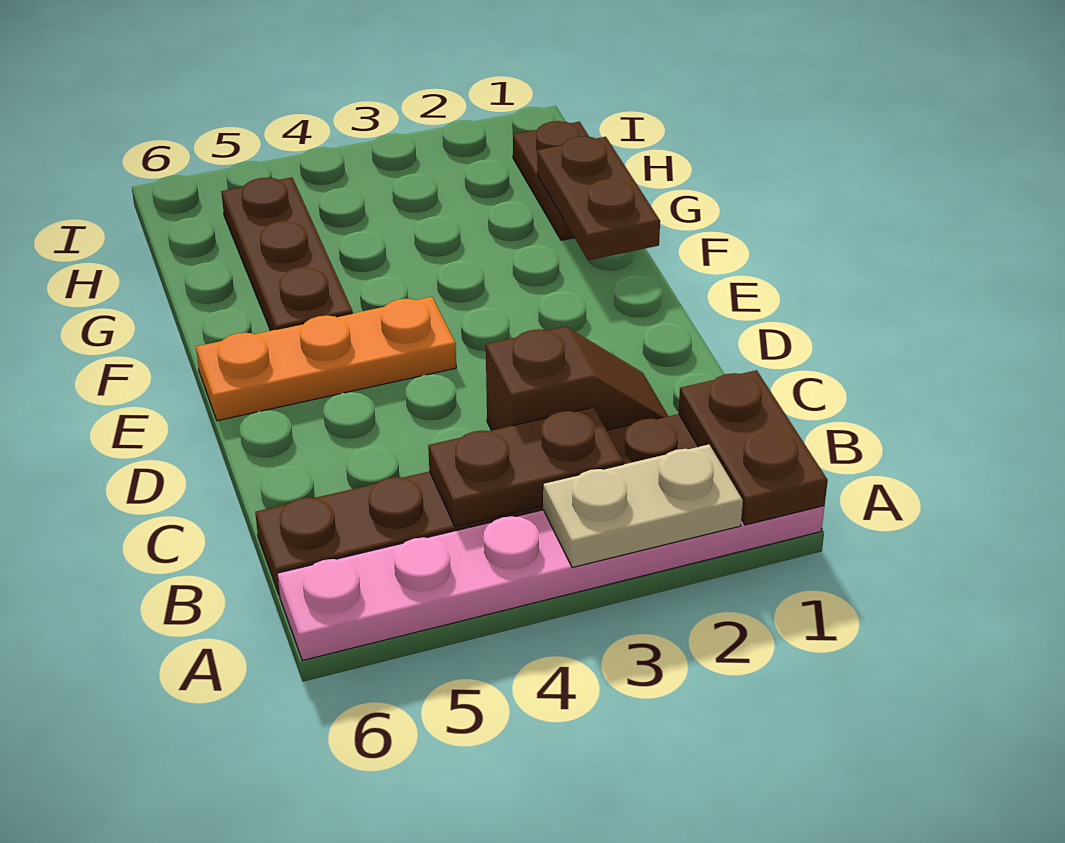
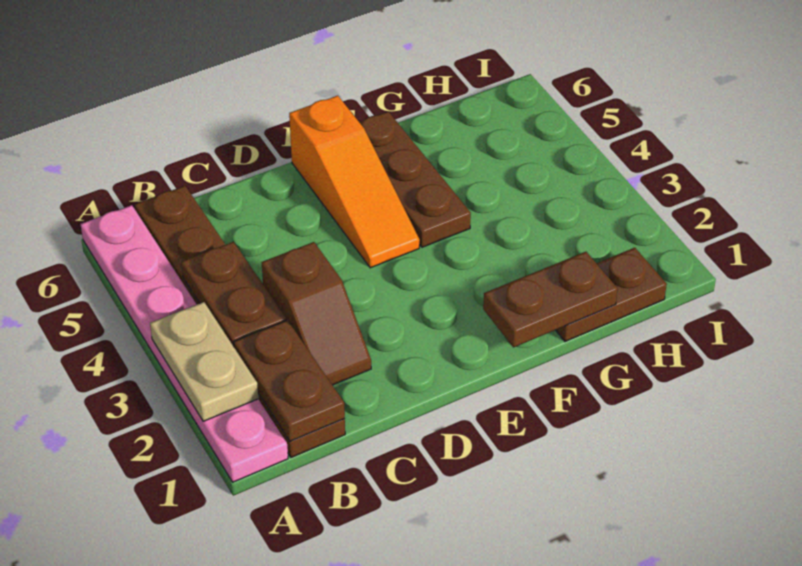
brown 1x2 plate [679,370,828,525] -> brown 1x2 plate turned to [234,320,345,441]
orange 1x3 plate [196,297,456,421] -> orange 1x3 slope [289,96,420,268]
brown 1x3 plate [221,177,353,331] -> brown 1x3 plate turned to [359,112,471,247]

